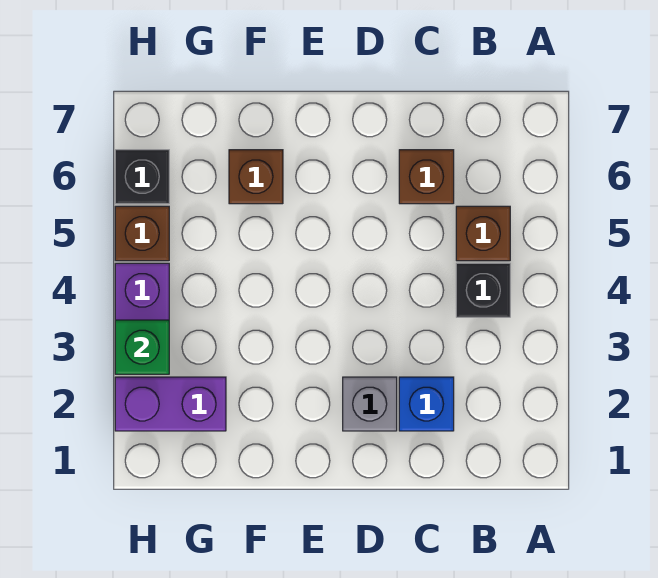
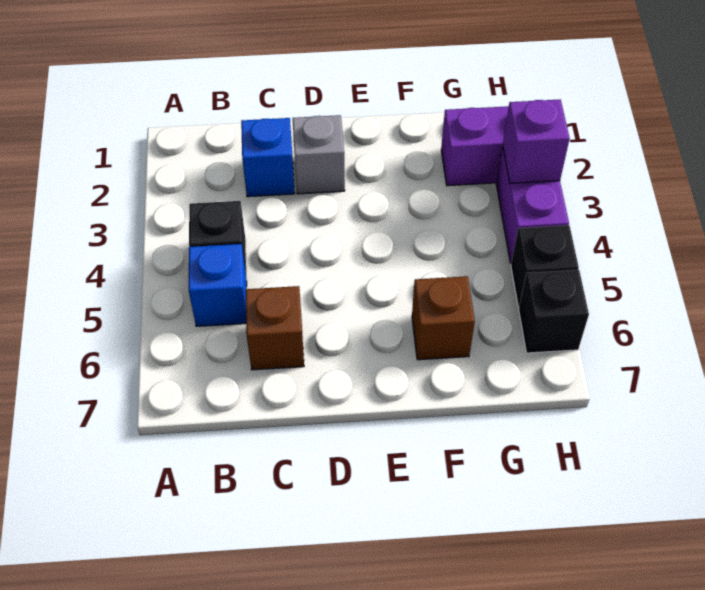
brown 1x1 brick [456,206,510,261] -> blue 1x1 brick [189,244,247,326]
green 1x1 brick [115,320,169,374] -> purple 1x1 brick [503,100,570,183]
brown 1x1 brick [115,206,169,261] -> black 1x1 brick [511,225,579,307]

